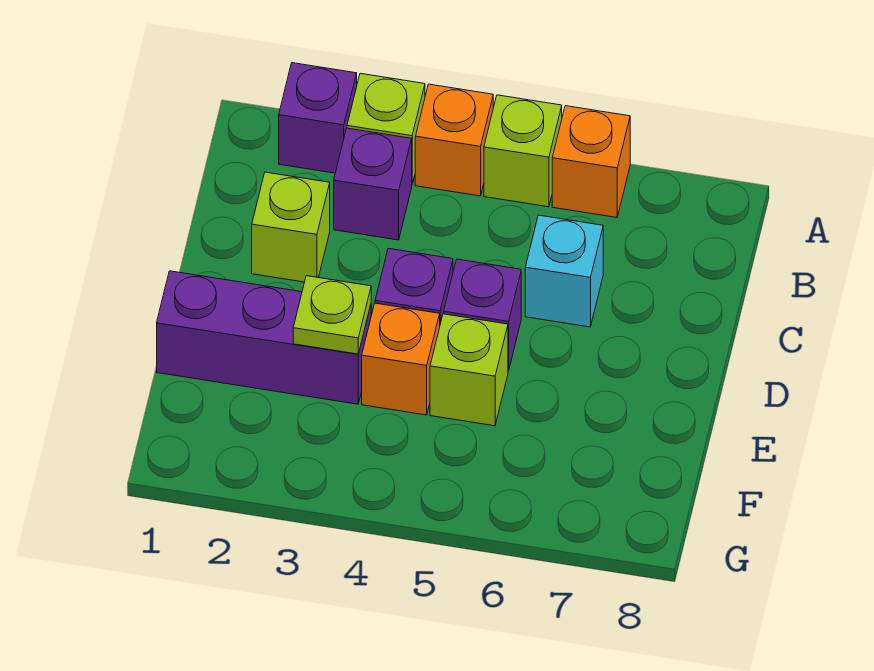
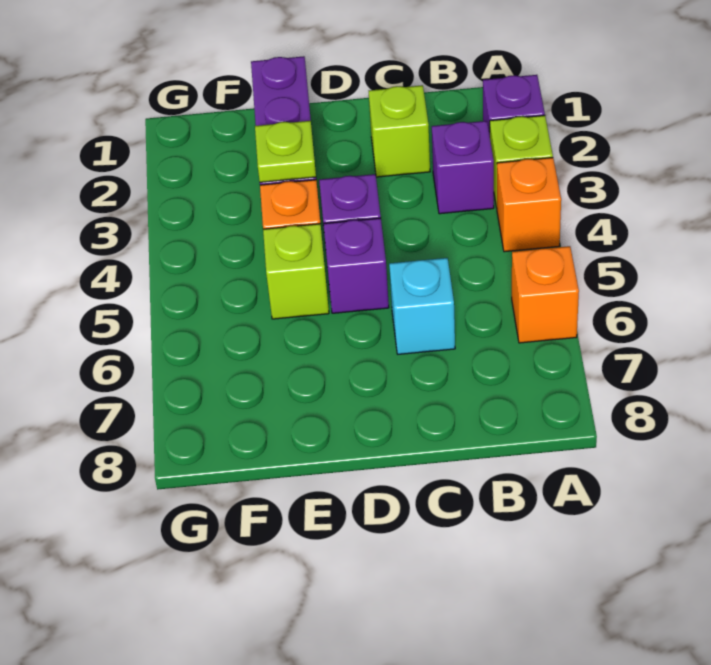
lime 1x1 brick [484,95,562,207] -> none

